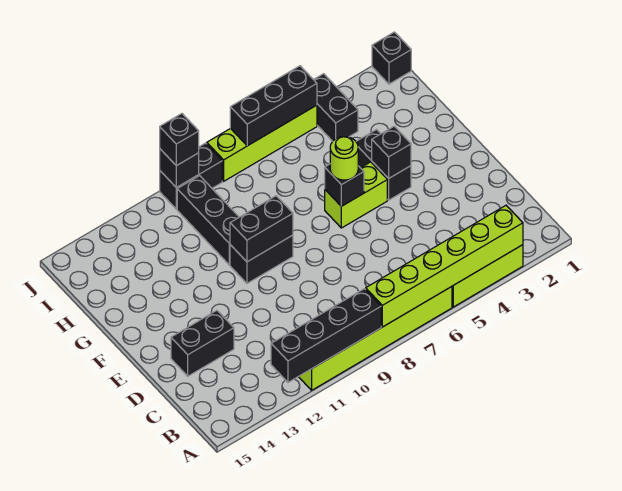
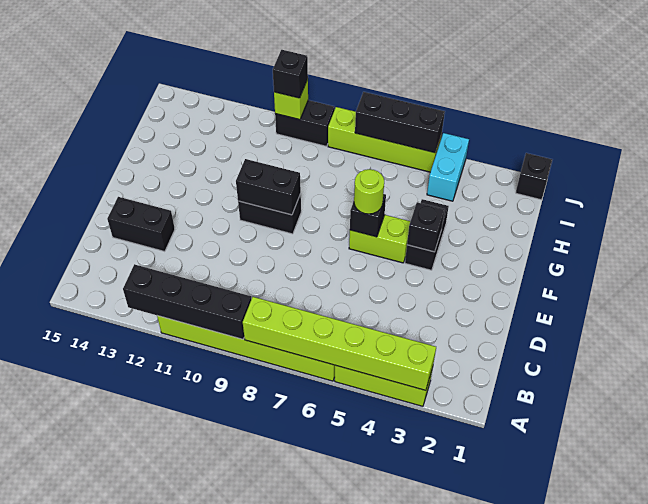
black 1x3 brick [177,176,239,265] -> none
black 1x2 brick [314,74,358,141] -> cyan 1x2 brick [427,133,469,201]
black 1x1 brick [160,149,199,188] -> lime 1x1 brick [274,79,308,120]

